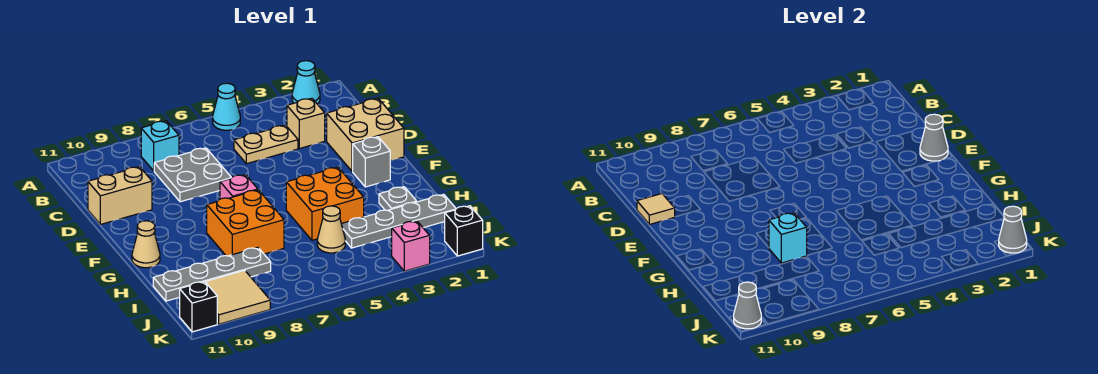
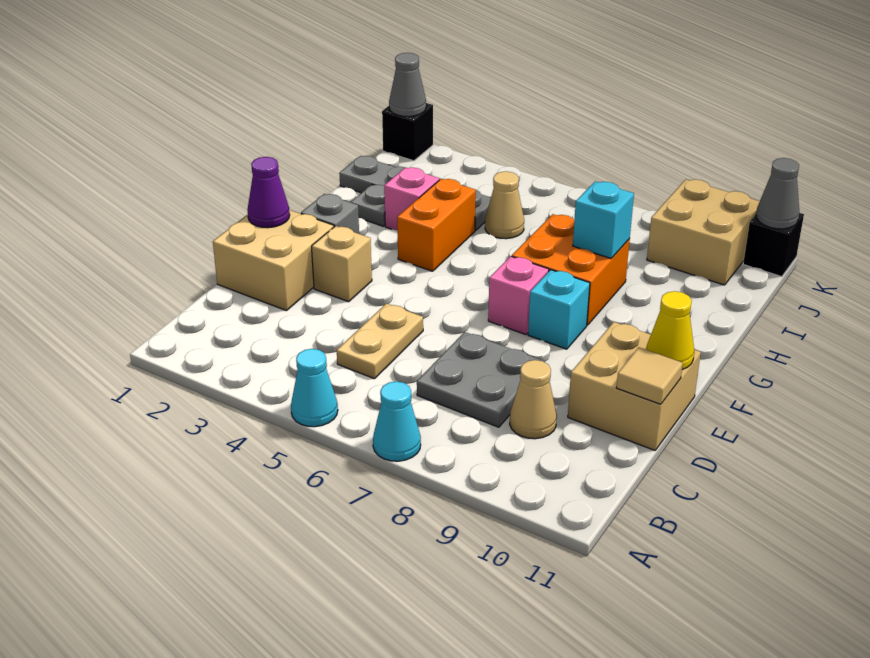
cyan 1x1 cone [292,61,320,104] -> cyan 1x1 cone moved to [373,381,421,461]
cyan 1x1 brick [141,121,179,171] -> cyan 1x1 brick moved to [528,270,590,349]
tan 1x1 brick [287,98,325,149] -> tan 1x1 brick moved to [312,226,372,302]
tan 1x2 plate [234,125,298,164] -> tan 1x2 plate turned to [337,303,423,379]
tan 1x2 brick [88,167,152,224] -> tan 2x2 brick [568,322,701,450]
grey 1x1 cone [920,114,948,161] -> purple 1x1 cone [247,157,290,228]
none -> yellow 1x1 cone [646,291,694,369]
orange 2x2 brick [286,167,364,240] -> orange 1x2 brick [397,179,476,271]
tan 1x1 cone [132,221,160,268] -> tan 1x1 cone moved to [510,360,557,439]
grey 1x4 plate [153,248,271,301] -> none
tan 2x2 tile [205,270,270,324] -> tan 2x2 brick [647,179,760,285]
pink 1x1 brick [392,221,430,271] -> pink 1x1 brick moved to [384,167,439,231]

